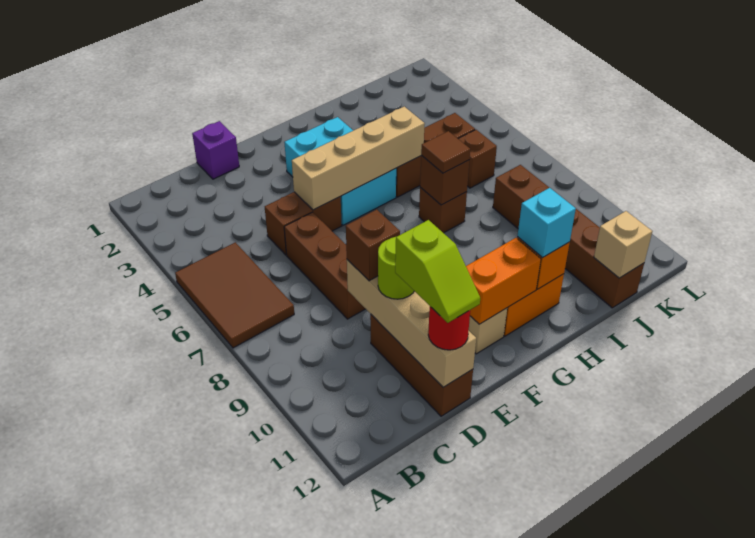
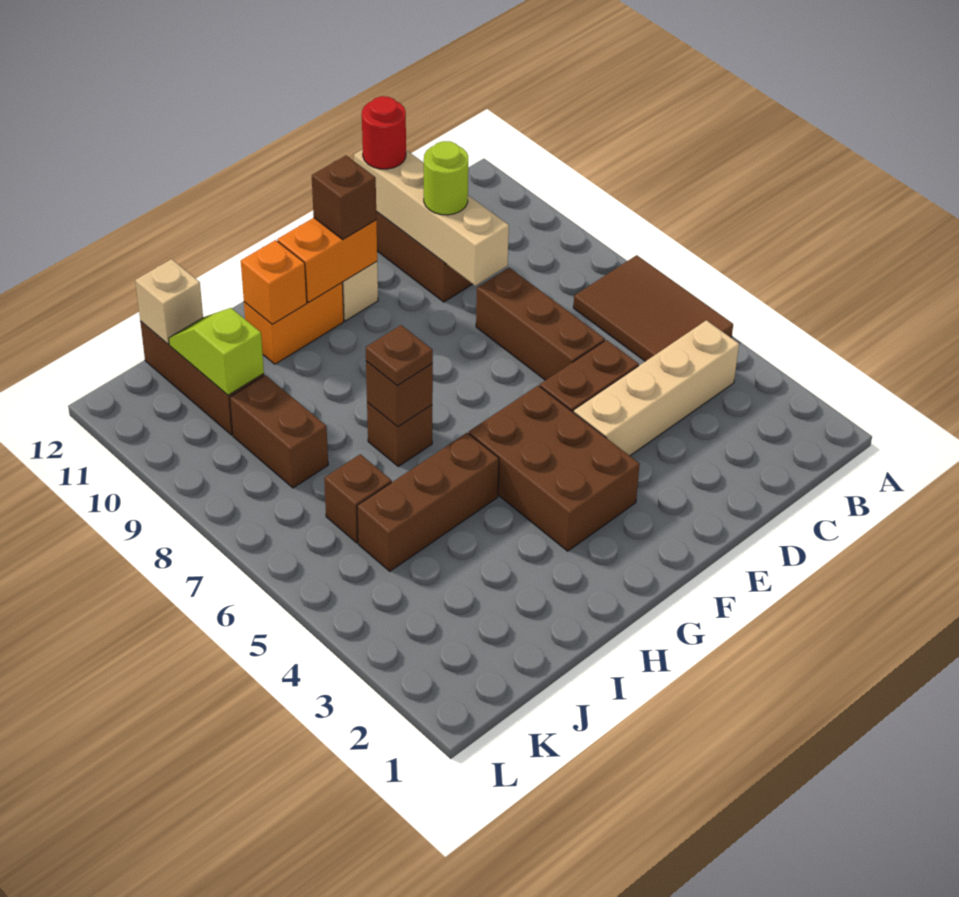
purple 1x1 brick [192,121,239,179] -> none
brown 1x1 brick [346,209,400,281] -> brown 1x1 brick moved to [312,156,376,239]
lime 1x2 slope [395,220,480,323] -> lime 1x2 slope moved to [169,308,264,395]
tan 1x4 brick [292,107,425,210] -> tan 1x4 brick moved to [573,320,739,456]
cyan 2x3 brick [284,117,396,225] -> brown 2x3 brick [469,386,640,551]
brown 1x1 tile [421,131,470,173] -> brown 1x1 plate [366,325,433,386]
cyan 1x1 brick [517,188,576,257] -> none

